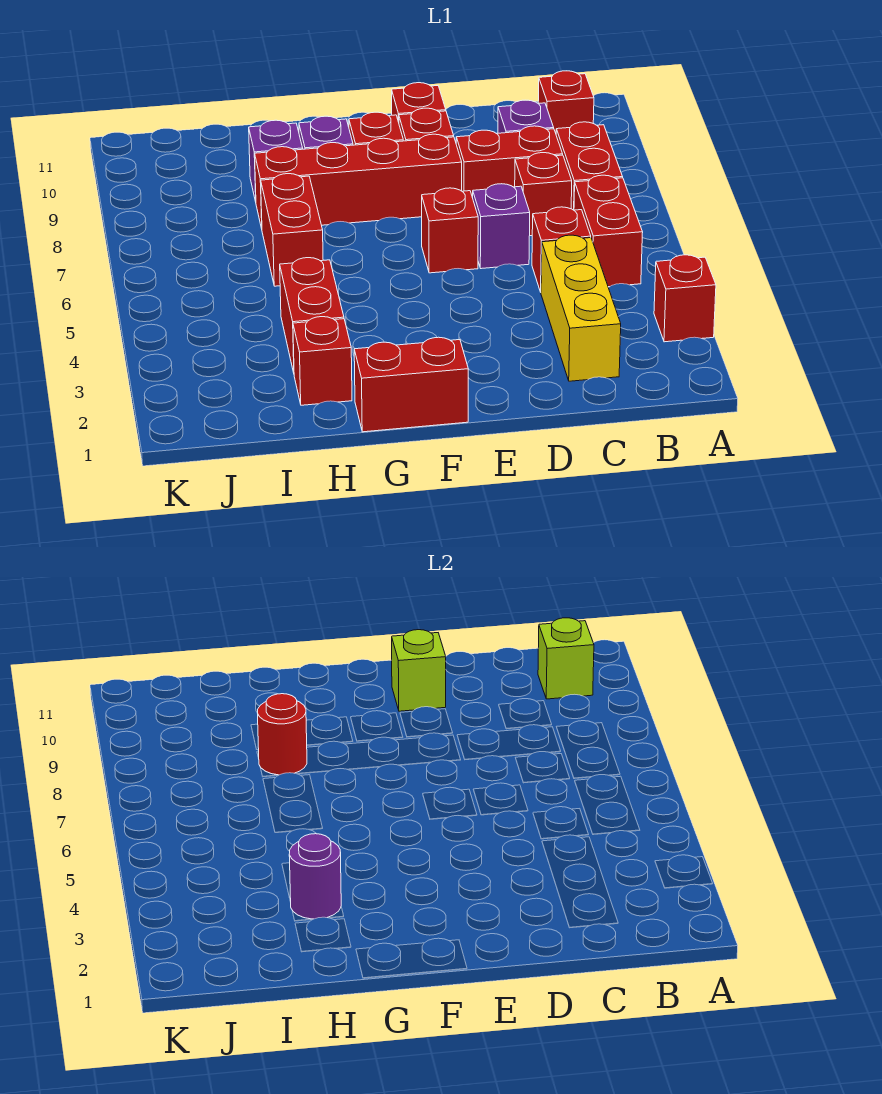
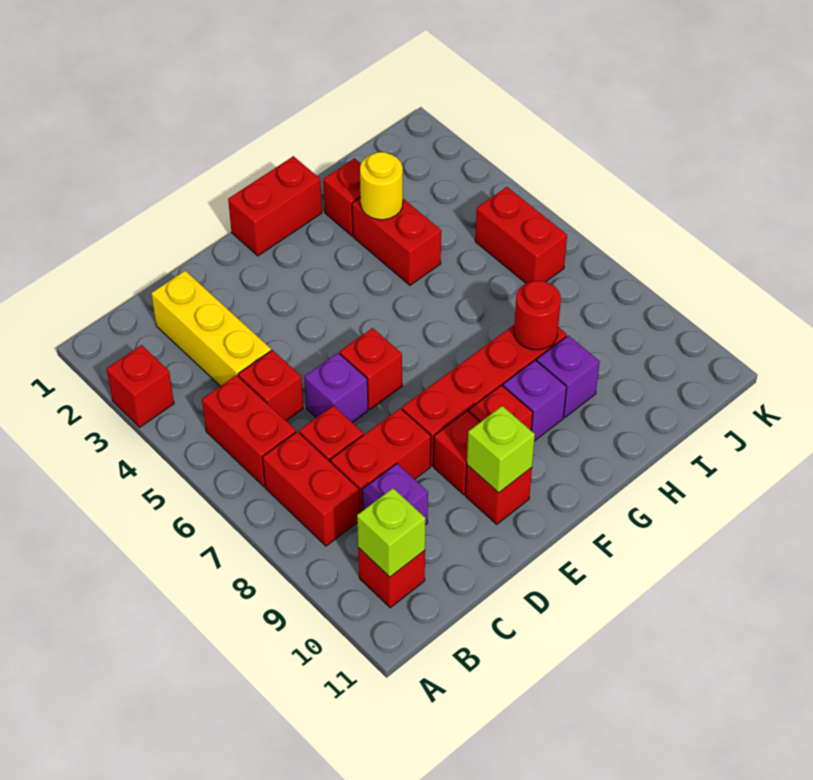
purple 1x1 round brick [289,834,341,919] -> yellow 1x1 round brick [360,152,403,220]
red 1x2 brick [261,174,323,286] -> red 1x2 brick moved to [475,187,567,283]

